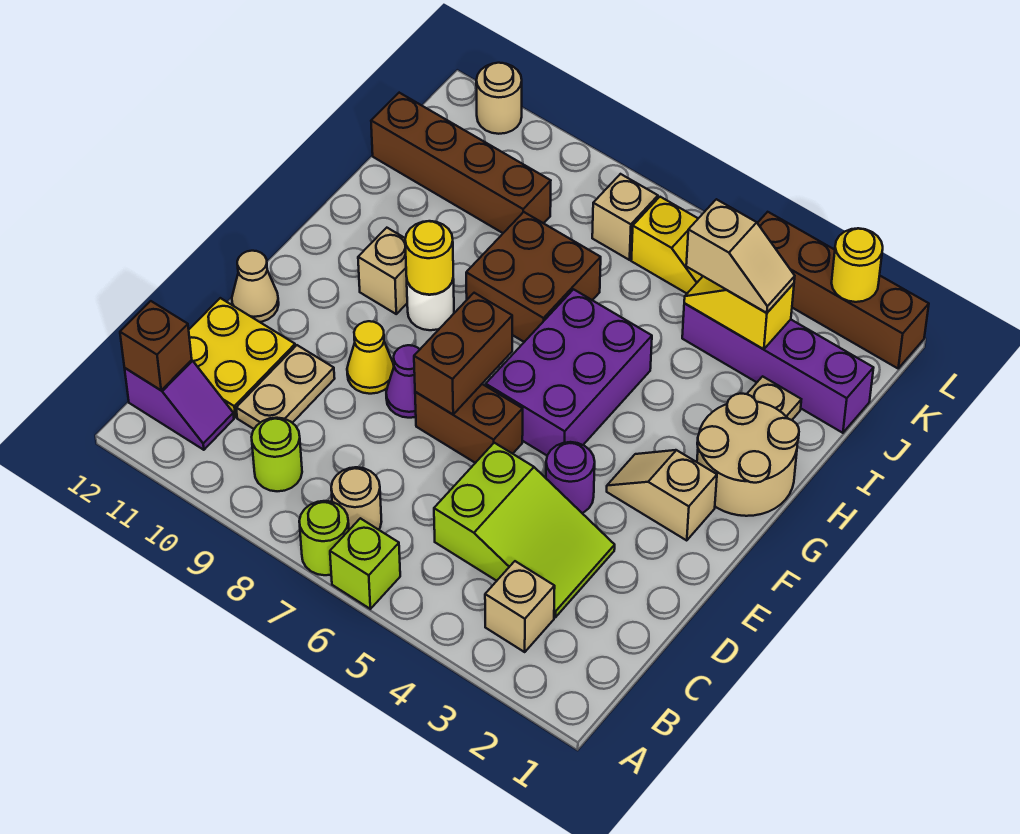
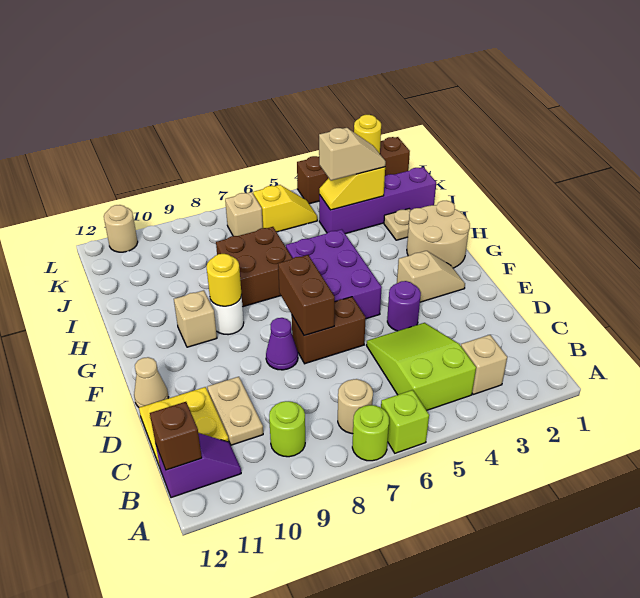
lime 2x3 slope [434,443,615,617] -> lime 2x3 slope turned to [366,323,476,411]
yellow 1x1 cone [347,321,394,394] -> none
tan 1x2 slope [607,450,717,541] -> tan 1x2 slope turned to [397,251,465,302]
brown 1x4 brick [371,93,551,233] -> none

